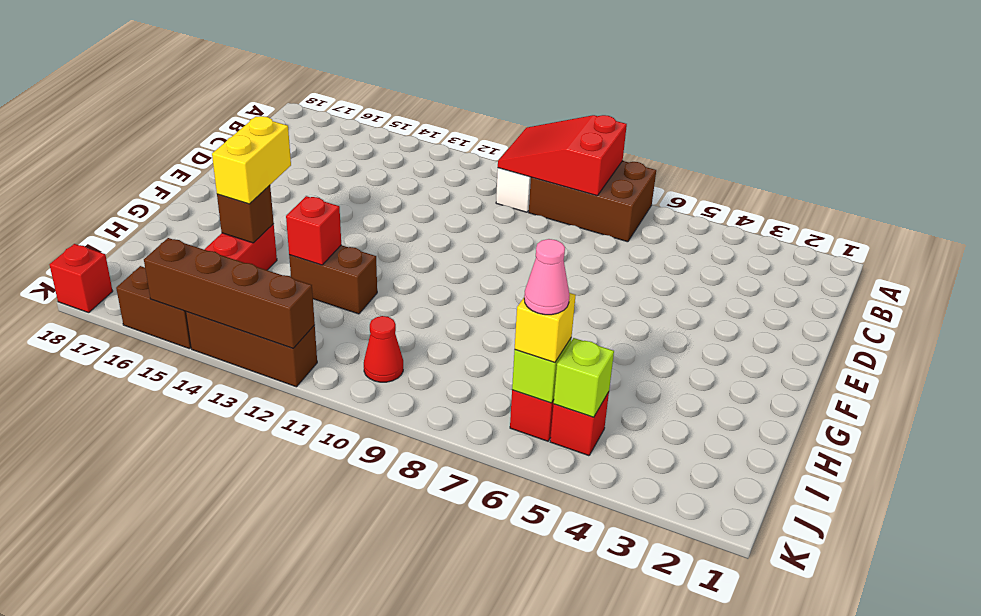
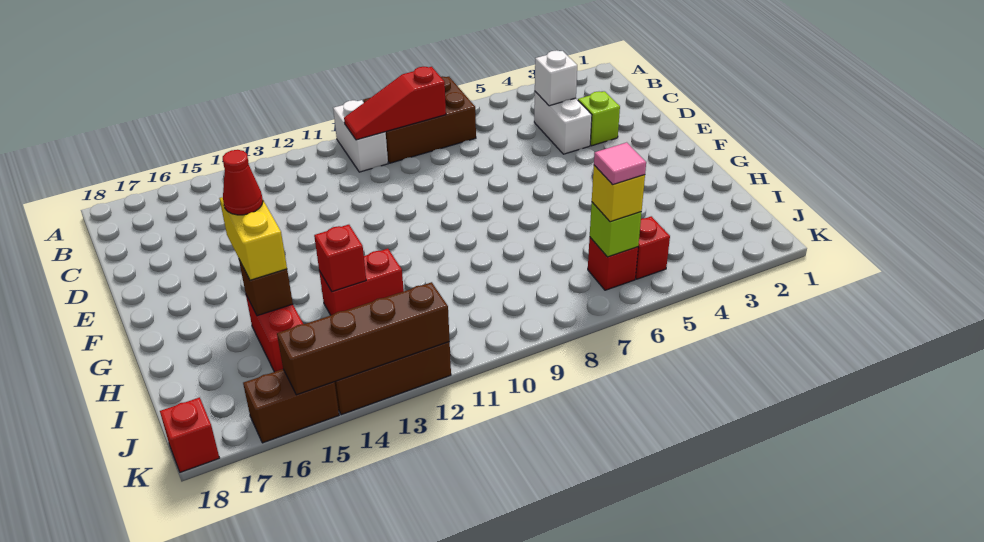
red 2x3 slope [498,115,627,196] -> red 1x3 slope [344,67,446,140]
none -> white 1x2 brick [534,92,592,154]
none -> white 1x1 brick [535,50,577,106]
brown 1x2 brick [289,245,377,314] -> red 1x2 brick [319,249,404,315]
lime 1x1 brick [554,338,614,417] -> lime 1x1 brick moved to [578,91,620,146]
pink 1x1 cone [524,239,570,315] -> pink 1x1 tile [594,142,646,185]
red 1x1 cone [364,316,403,382] -> red 1x1 cone moved to [223,150,263,215]

